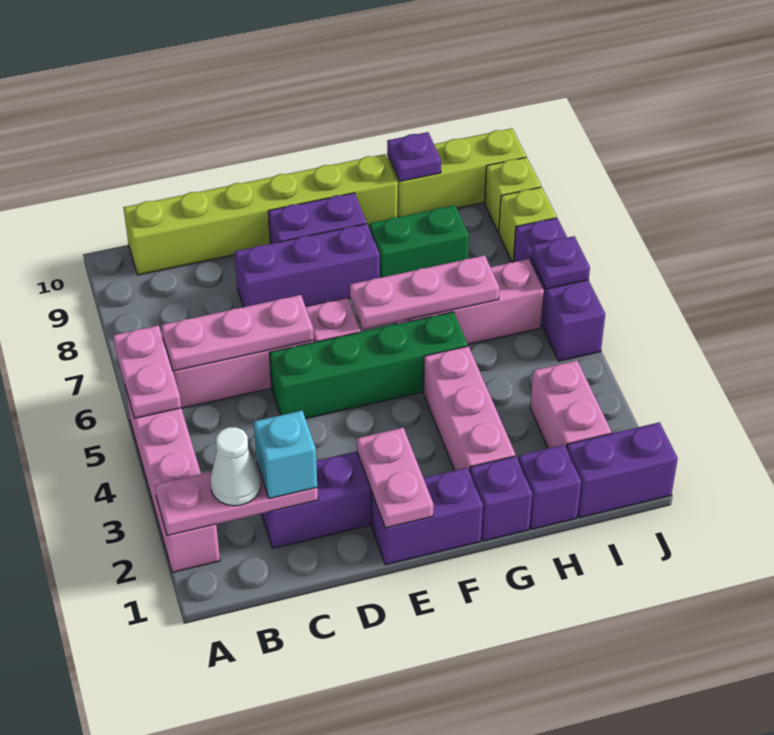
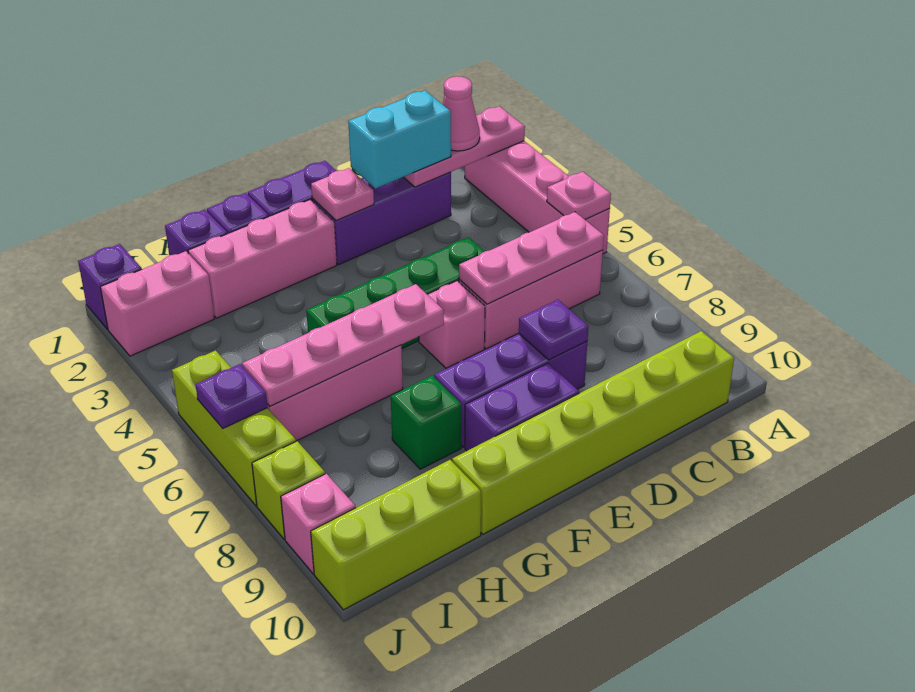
pink 1x2 plate [113,325,181,418] -> pink 1x1 plate [547,172,611,220]
white 1x1 cone [210,427,261,506] -> pink 1x1 cone [443,76,480,151]
cyan 1x1 brick [254,411,317,499] -> cyan 1x2 brick [348,91,451,188]
pink 1x2 plate [357,428,434,528] -> pink 1x1 plate [311,168,374,221]
pink 1x3 plate [350,255,499,329] -> pink 1x4 plate [242,284,444,406]
pink 1x3 brick [423,346,516,472] -> pink 1x3 brick turned to [188,200,337,318]
green 1x2 brick [369,205,469,278] -> green 1x1 brick [391,376,461,469]
purple 1x1 plate [387,132,441,181] -> purple 1x1 plate moved to [519,300,588,360]
purple 1x2 brick [566,422,678,518] -> purple 1x1 brick [78,244,142,329]
pink 1x2 brick [530,361,611,448] -> pink 1x2 brick turned to [100,251,214,356]
purple 1x3 brick [513,218,605,361] -> lime 1x3 brick [172,350,296,506]
lime 1x1 brick [485,157,541,232] -> pink 1x1 brick [281,474,356,574]

